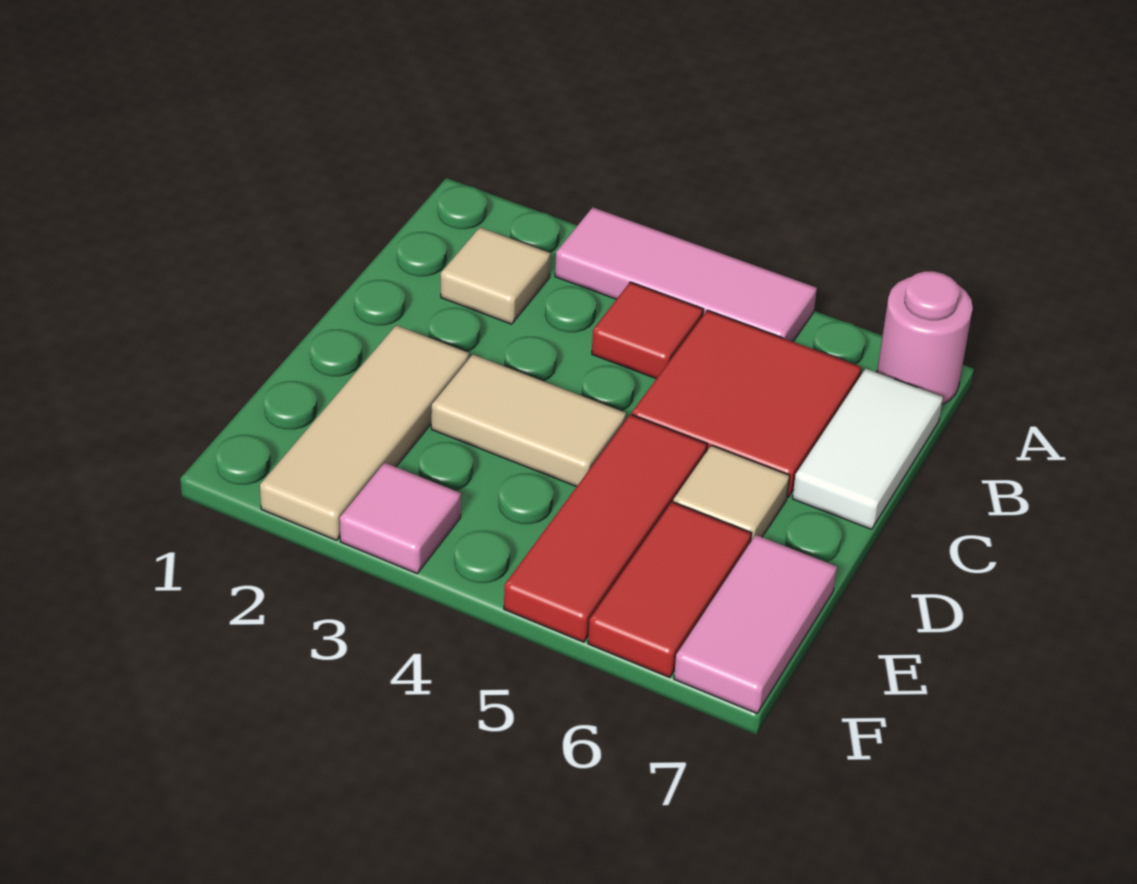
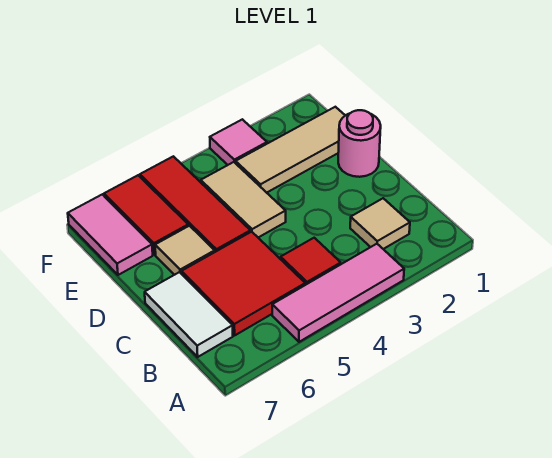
pink 1x1 round brick [877,271,973,404] -> pink 1x1 round brick moved to [338,110,381,177]
tan 1x3 tile [260,325,469,540] -> tan 1x3 tile turned to [236,107,345,193]
tan 1x2 tile [431,355,626,487] -> tan 1x2 tile turned to [201,162,286,237]

